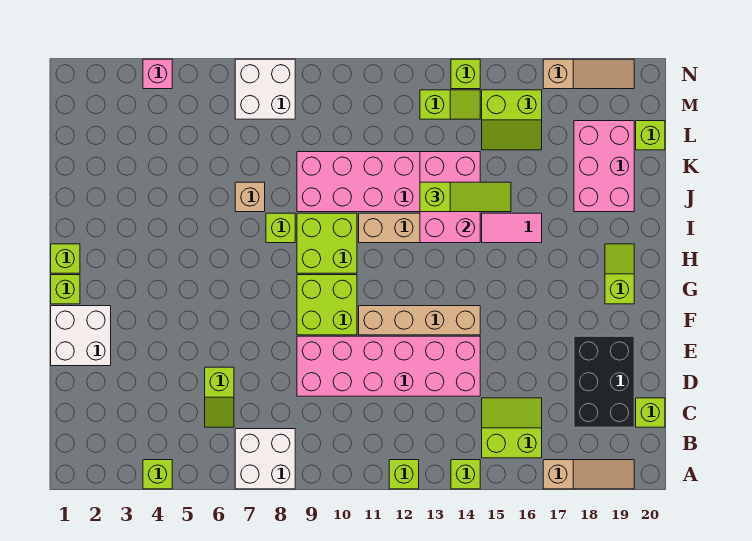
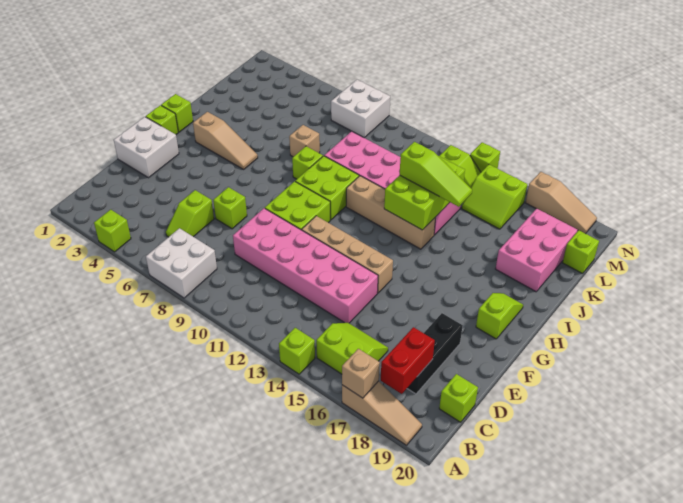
lime 1x1 brick [389,460,419,489] -> lime 1x1 brick moved to [213,187,247,229]
none -> tan 1x1 brick [342,349,380,398]
none -> red 1x2 brick [381,327,435,394]
black 2x3 brick [574,336,634,427] -> black 1x3 brick [407,313,463,394]
none -> tan 1x3 slope [193,112,258,169]
pink 2x3 brick [420,152,480,243] -> lime 2x3 brick [384,156,465,230]
pink 1x2 tile [482,213,542,243] -> none
pink 1x1 brick [143,59,172,89] -> none

